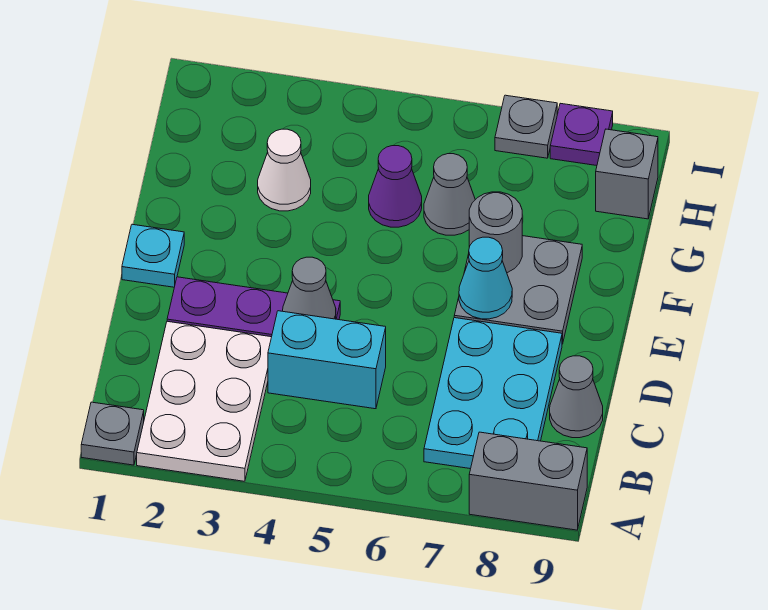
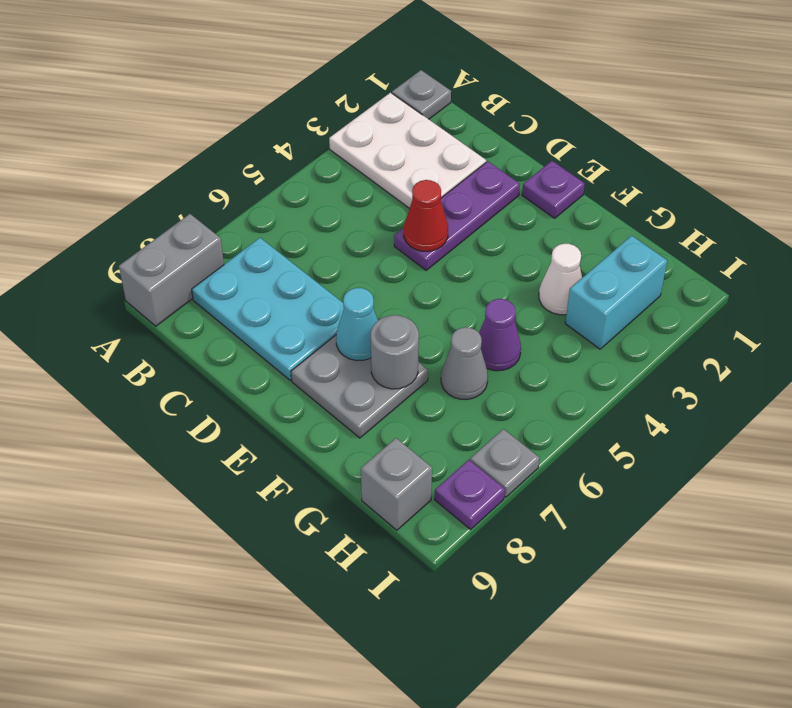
cyan 1x2 brick [268,311,386,409] -> cyan 1x2 brick moved to [565,236,667,349]
grey 1x1 cone [550,356,603,438] -> none
grey 1x1 cone [283,257,336,319] -> red 1x1 cone [403,180,448,251]
cyan 1x1 plate [122,224,184,287] -> purple 1x1 plate [522,161,585,218]

